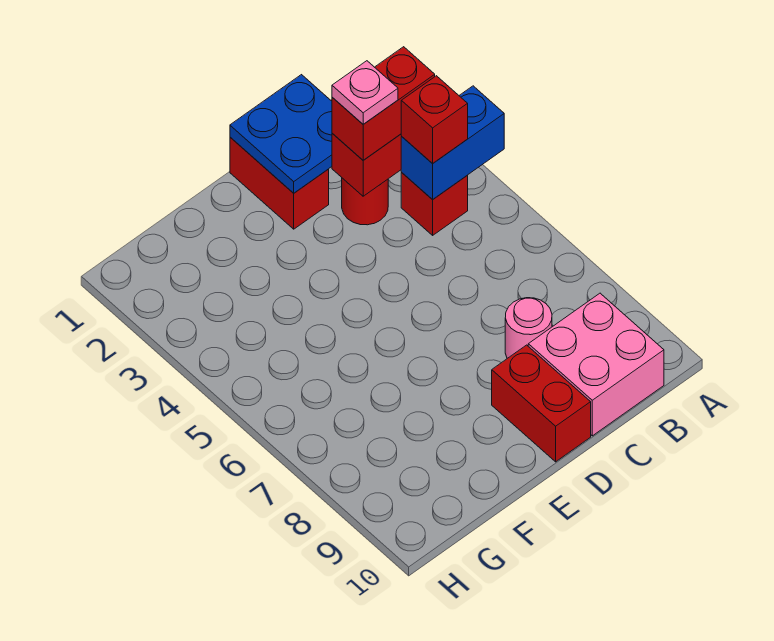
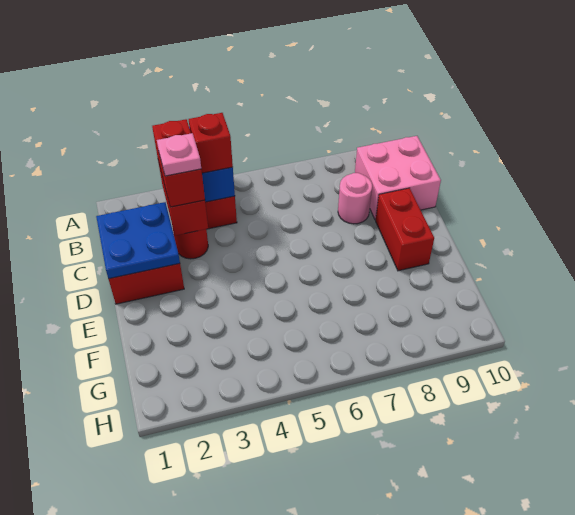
red 1x2 brick [492,345,591,462] -> red 1x2 brick turned to [376,188,434,271]

